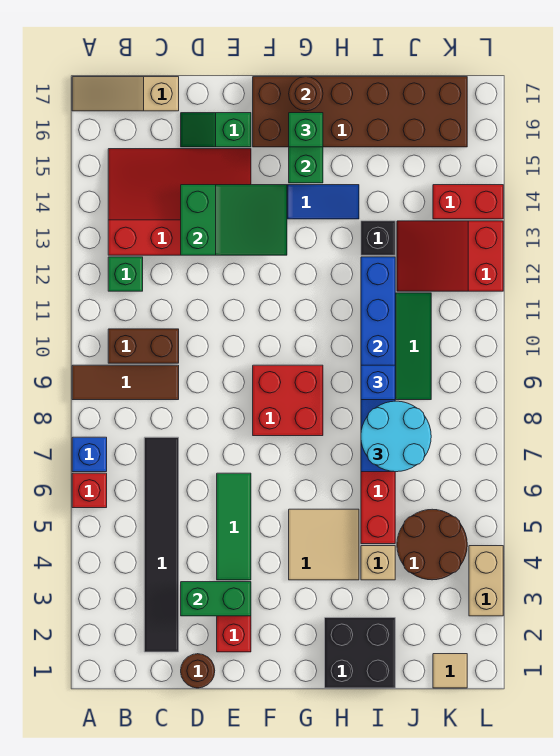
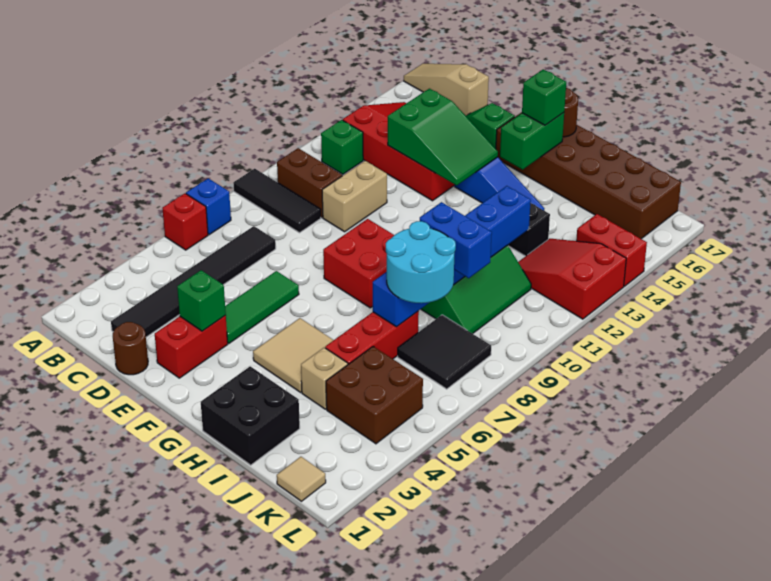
brown 1x3 tile [72,365,179,400] -> black 1x3 tile [233,169,321,233]
green 1x2 brick [181,582,251,616] -> green 1x1 brick [177,270,226,331]
blue 1x1 brick [361,365,395,400] -> blue 1x2 brick [420,202,492,278]
brown 2x2 round brick [397,509,467,580] -> brown 2x2 brick [326,347,423,444]
none -> black 2x2 tile [398,315,491,389]
tan 1x2 brick [469,546,503,616] -> tan 1x2 brick moved to [322,161,387,232]

